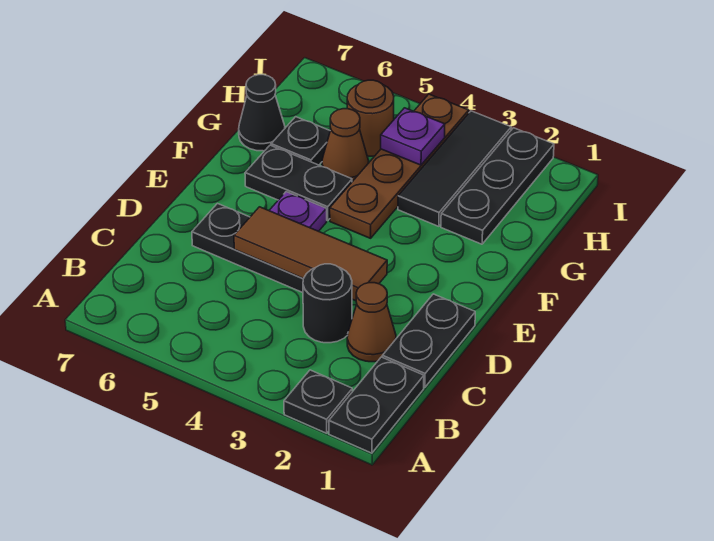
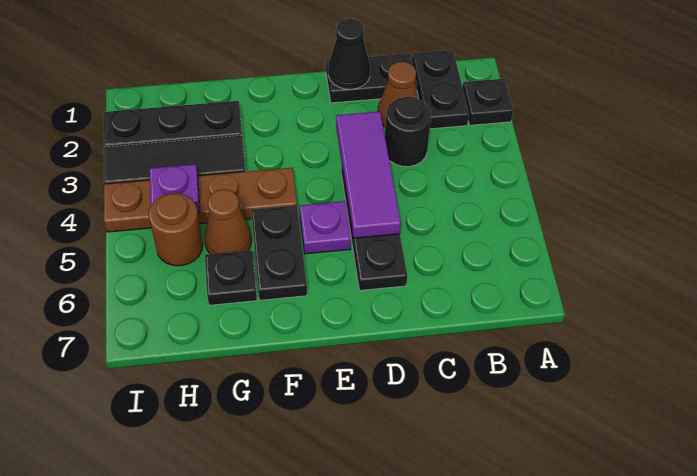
black 1x2 plate [329,357,424,453] -> black 1x2 plate turned to [412,50,469,129]
brown 1x3 tile [234,207,387,301] -> purple 1x3 tile [336,112,401,238]
black 1x1 cone [239,75,285,151] -> black 1x1 cone moved to [328,19,370,89]

